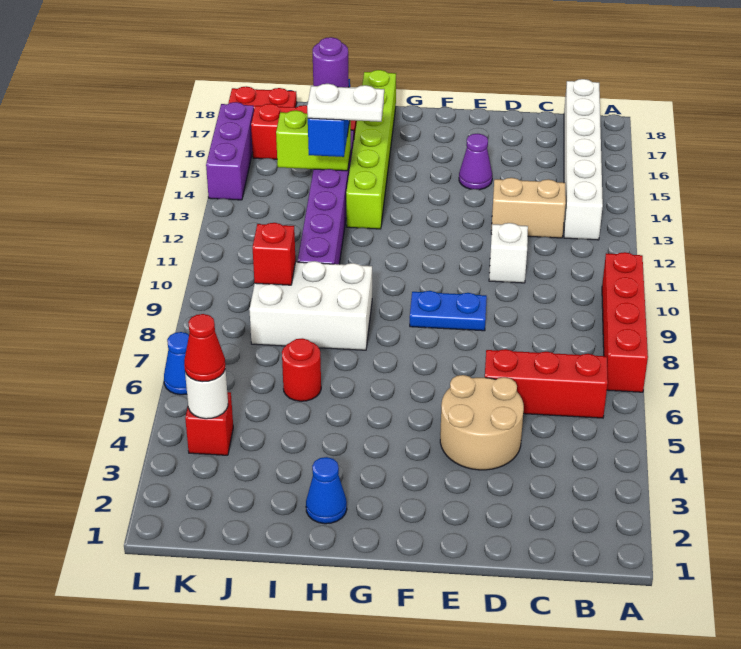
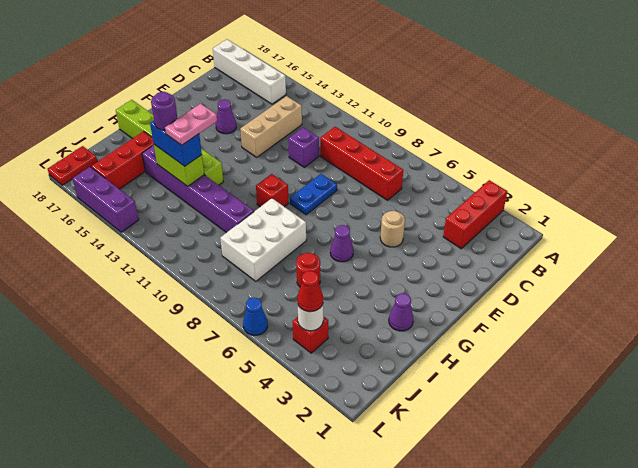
red 1x4 brick [602,252,648,392] -> red 1x4 brick moved to [320,127,403,200]
red 1x3 brick [485,349,608,418] -> red 1x3 brick moved to [443,180,507,249]
white 1x6 brick [564,79,603,240] -> white 1x4 brick [213,39,286,104]
tan 1x2 brick [491,178,566,238] -> tan 1x3 brick [240,96,302,157]
tan 2x2 round brick [440,375,524,470] -> tan 1x1 round brick [380,211,405,247]
white 1x1 brick [489,223,528,283] -> purple 1x1 brick [288,127,319,167]
none -> purple 1x1 cone [330,225,353,262]
blue 1x1 cone [306,457,347,524] -> purple 1x1 cone [389,293,413,331]
white 1x2 plate [307,84,384,122] -> pink 1x2 plate [165,104,217,145]
lime 1x2 brick [276,110,351,171] -> lime 1x2 brick turned to [154,145,204,186]
red 1x1 brick [252,223,296,285] -> red 1x1 brick moved to [256,174,288,207]

